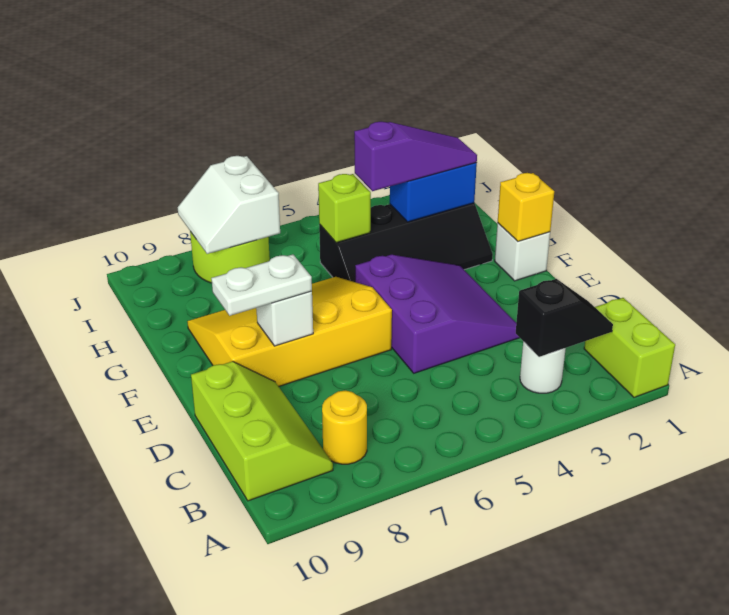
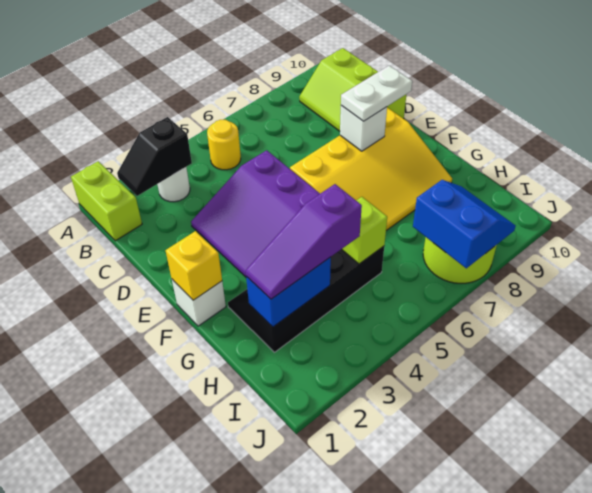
yellow 1x1 round brick [322,390,367,464] -> yellow 1x1 round brick moved to [207,120,241,170]
white 2x2 slope [178,156,280,254] -> blue 2x2 slope [413,180,516,268]

